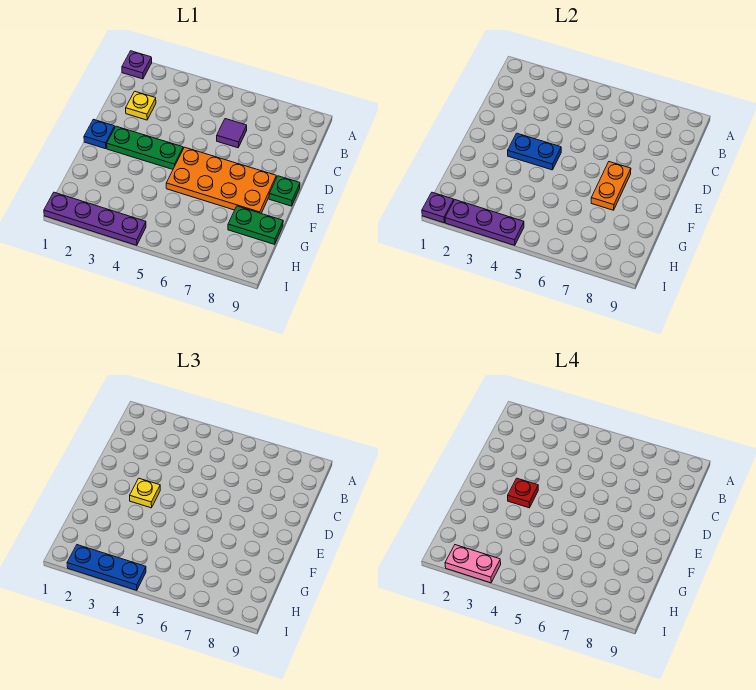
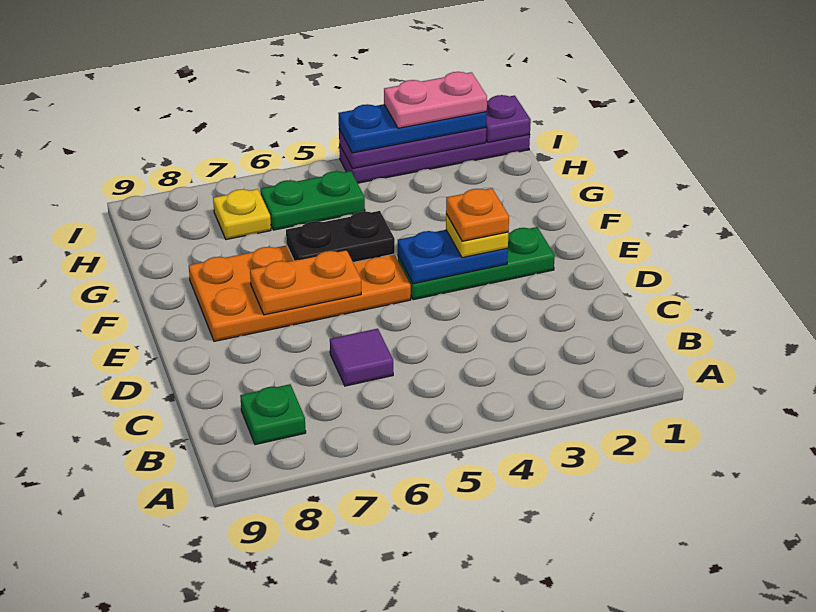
purple 1x1 plate [122,51,152,79] -> none
yellow 1x1 plate [126,91,156,120] -> yellow 1x1 plate moved to [213,189,271,240]
blue 1x1 plate [84,119,115,149] -> none
red 1x1 plate [508,478,538,508] -> orange 1x1 plate [446,188,509,241]
orange 1x2 plate [591,162,631,210] -> orange 1x2 plate turned to [250,250,361,315]
green 1x1 plate [269,176,300,206] -> green 1x1 plate moved to [240,384,306,445]
none -> black 1x2 plate [286,211,395,262]
green 1x2 plate [228,206,283,244] -> green 1x2 plate moved to [260,171,365,230]

